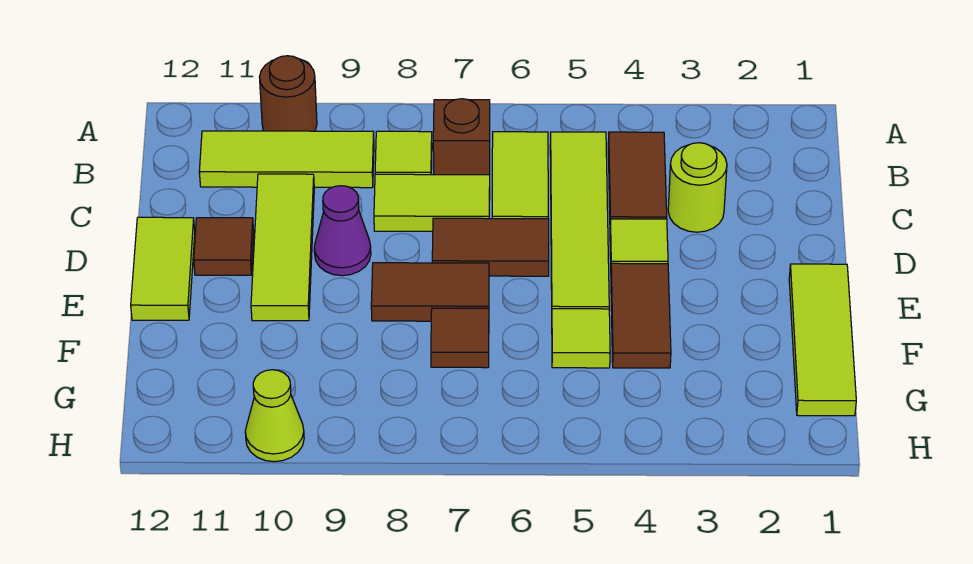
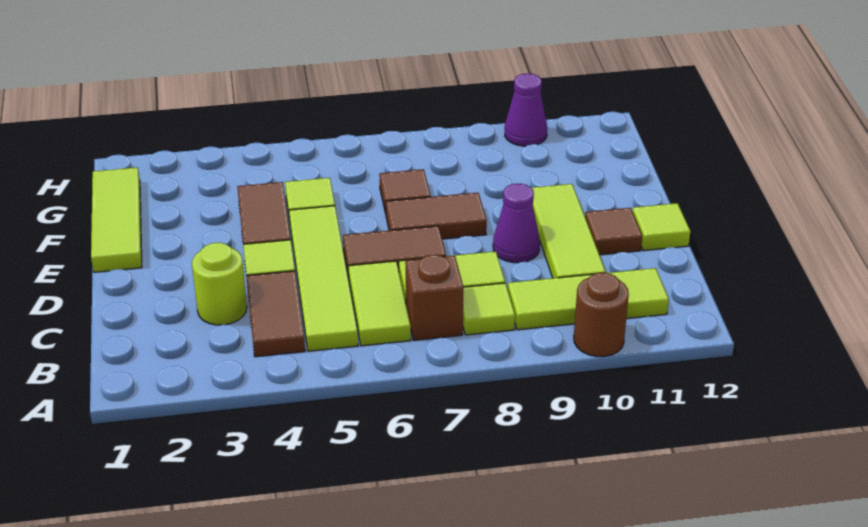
lime 1x2 tile [131,217,195,320] -> lime 1x1 tile [632,203,690,251]
lime 1x1 cone [245,370,304,462] -> purple 1x1 cone [505,74,547,146]

